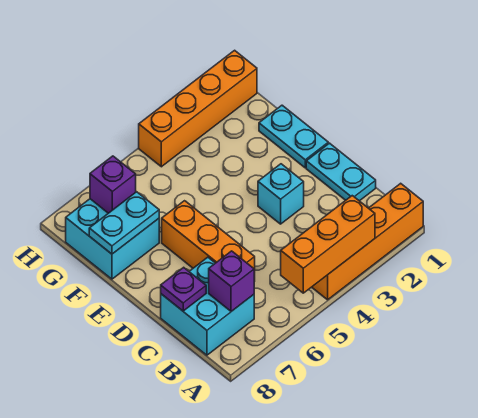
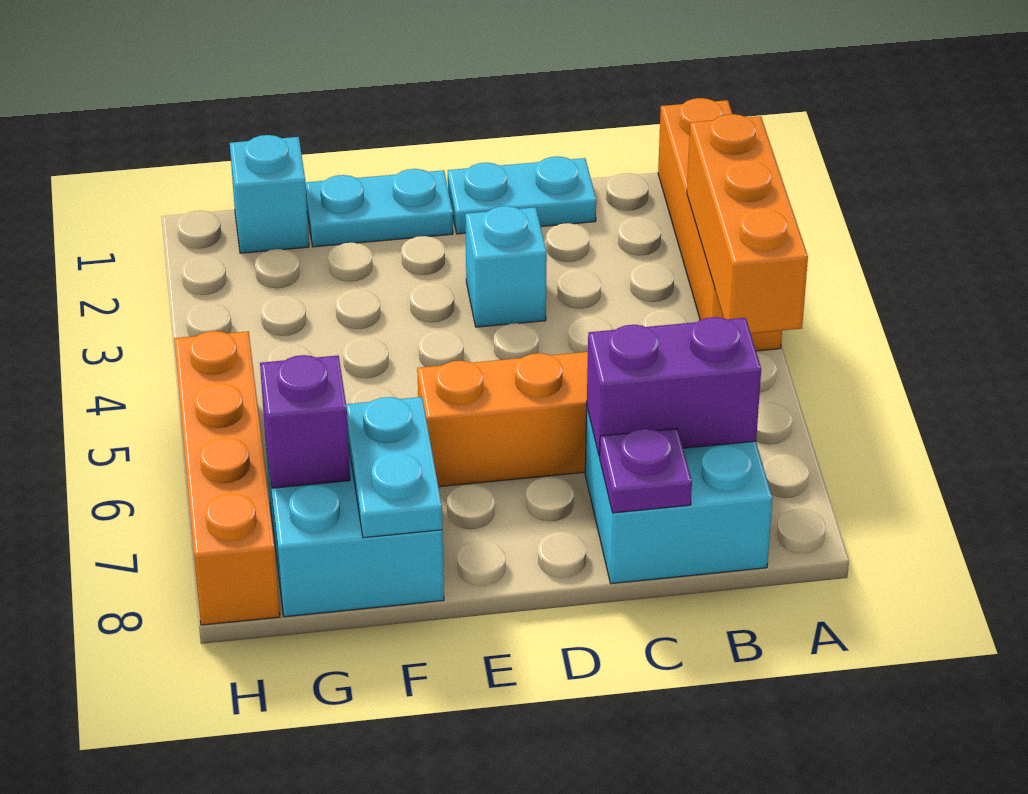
purple 1x1 brick [209,251,254,311] -> purple 1x2 brick [587,317,761,456]
none -> cyan 1x1 brick [230,135,309,253]
orange 1x4 brick [139,50,257,167] -> orange 1x4 brick moved to [174,331,280,625]

